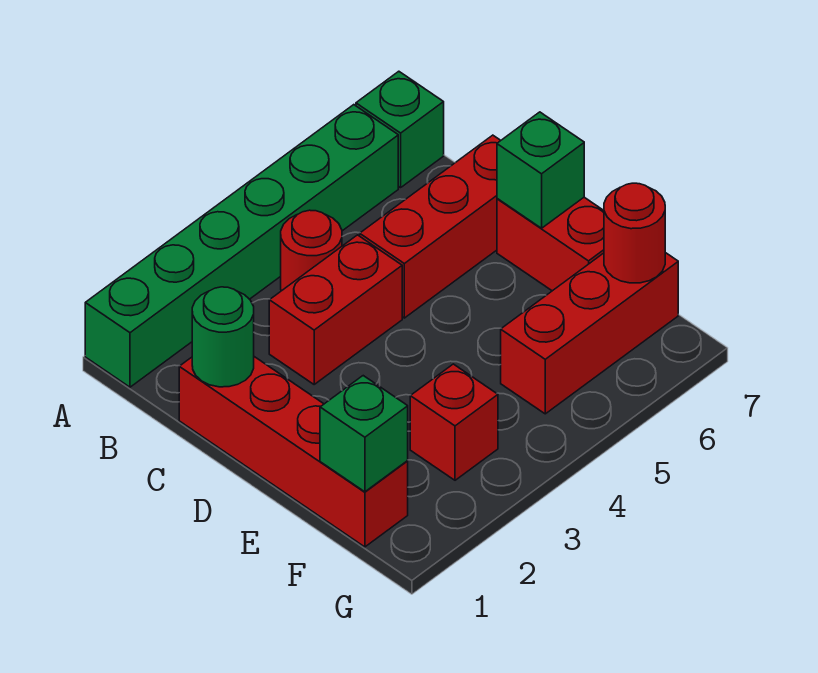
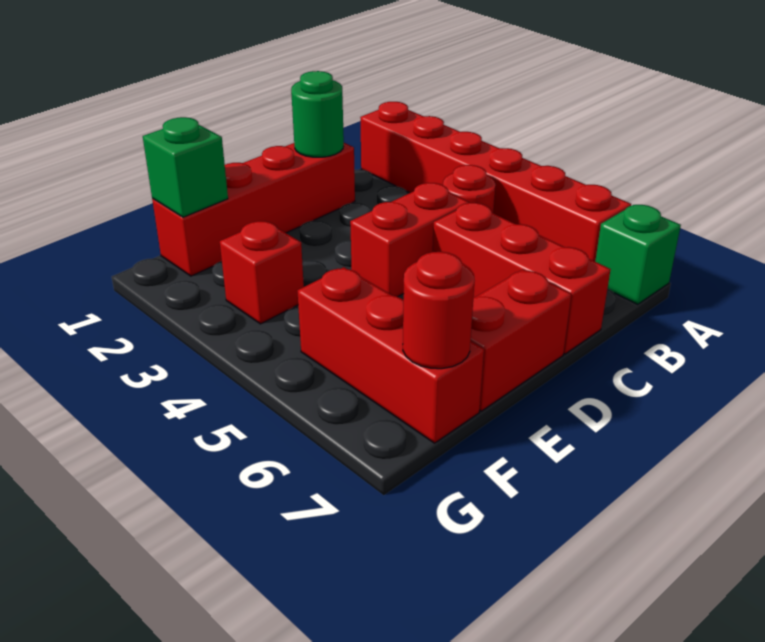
green 1x6 brick [85,105,398,387] -> red 1x6 brick [360,102,631,261]
red 1x2 brick [269,235,402,384] -> red 1x2 brick turned to [350,183,469,297]
green 1x1 brick [497,112,584,228] -> none

